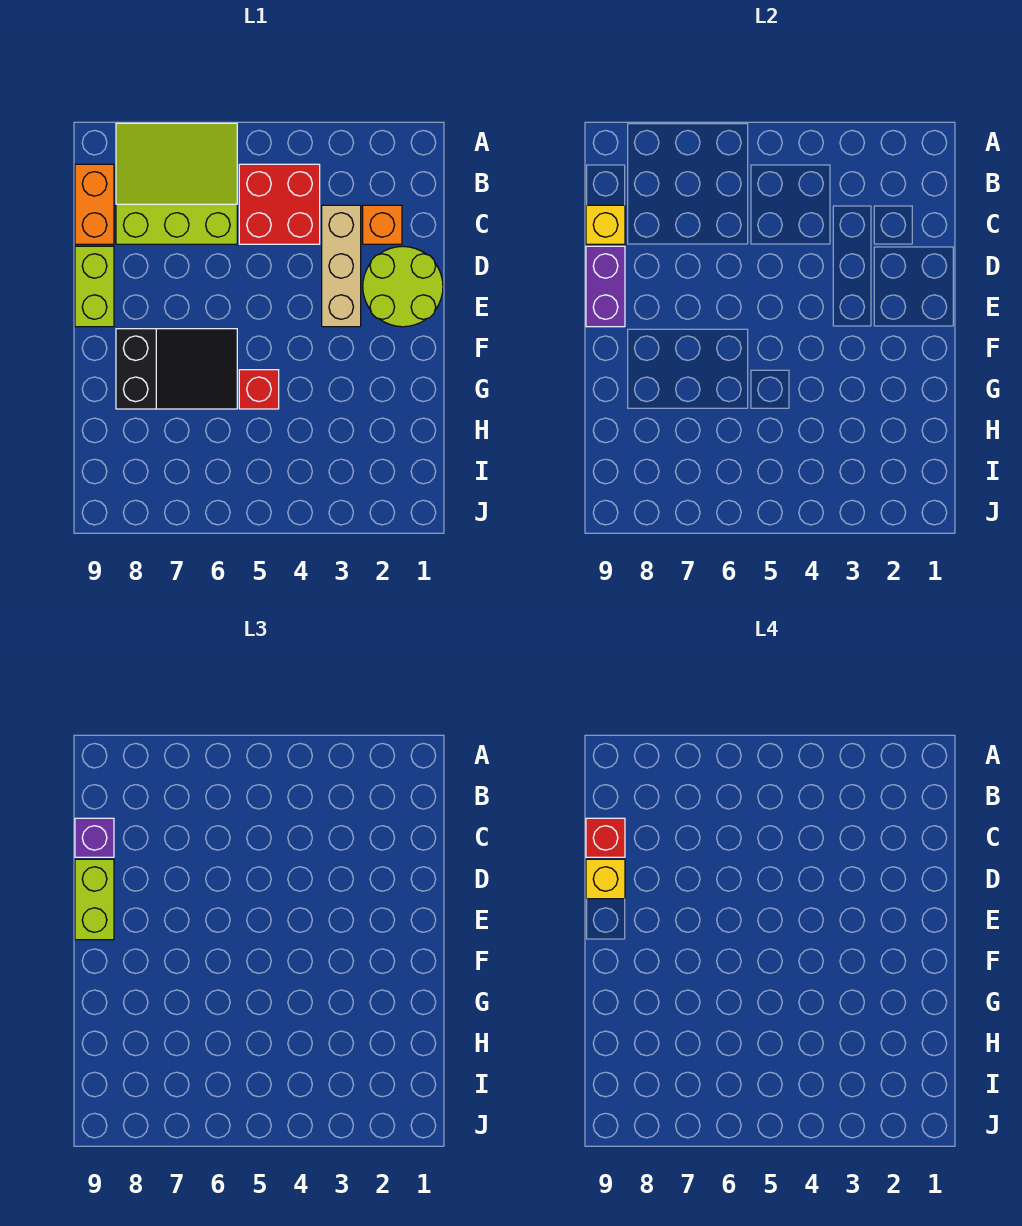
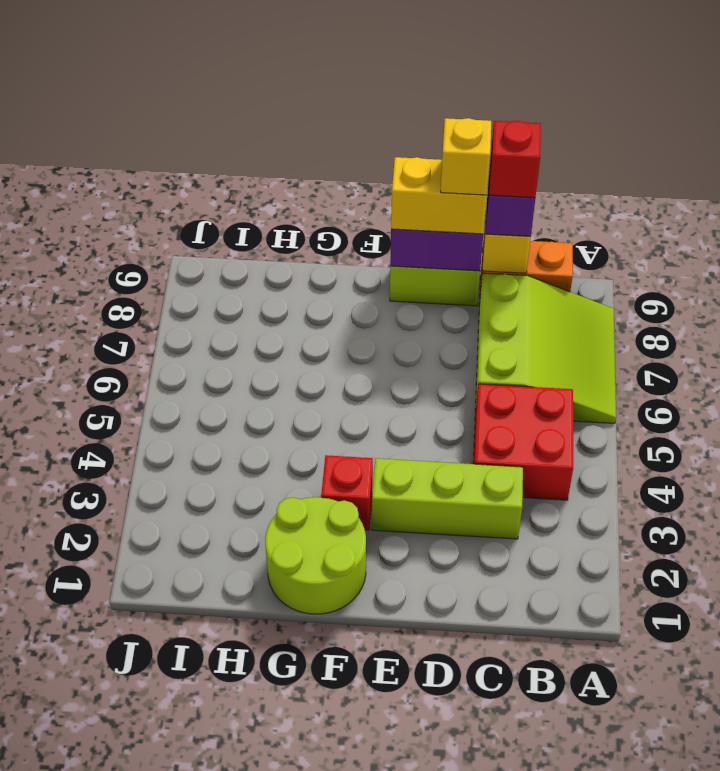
orange 1x1 brick [363,205,402,244] -> none
tan 1x3 brick [322,205,361,327] -> lime 1x3 brick [372,458,523,539]
lime 2x2 round brick [363,246,443,327] -> lime 2x2 round brick moved to [265,497,366,614]
lime 1x2 brick [75,859,114,940] -> yellow 1x2 brick [391,157,487,234]
black 2x3 slope [116,329,237,409] -> none
red 1x1 brick [239,370,279,409] -> red 1x1 brick moved to [321,455,373,530]

